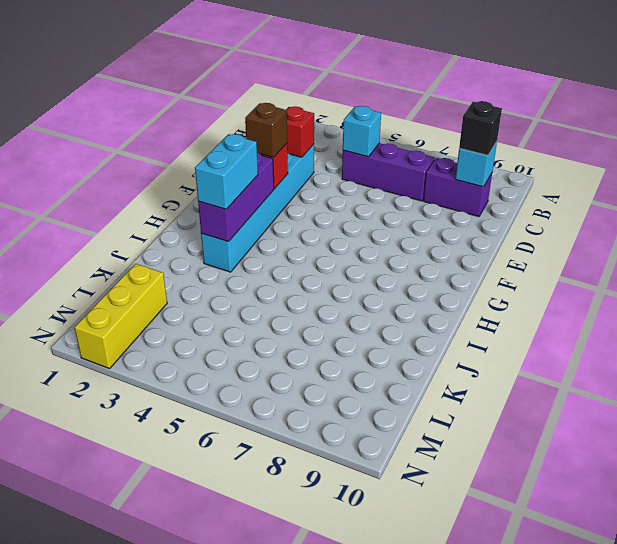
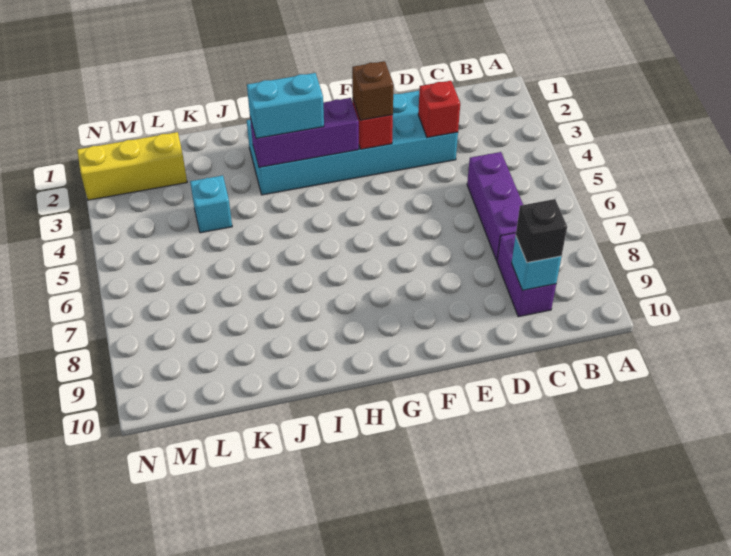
cyan 1x1 brick [343,106,381,157] -> cyan 1x1 brick moved to [190,175,232,233]
cyan 1x6 brick [201,144,314,272] -> cyan 2x6 brick [247,91,458,195]

